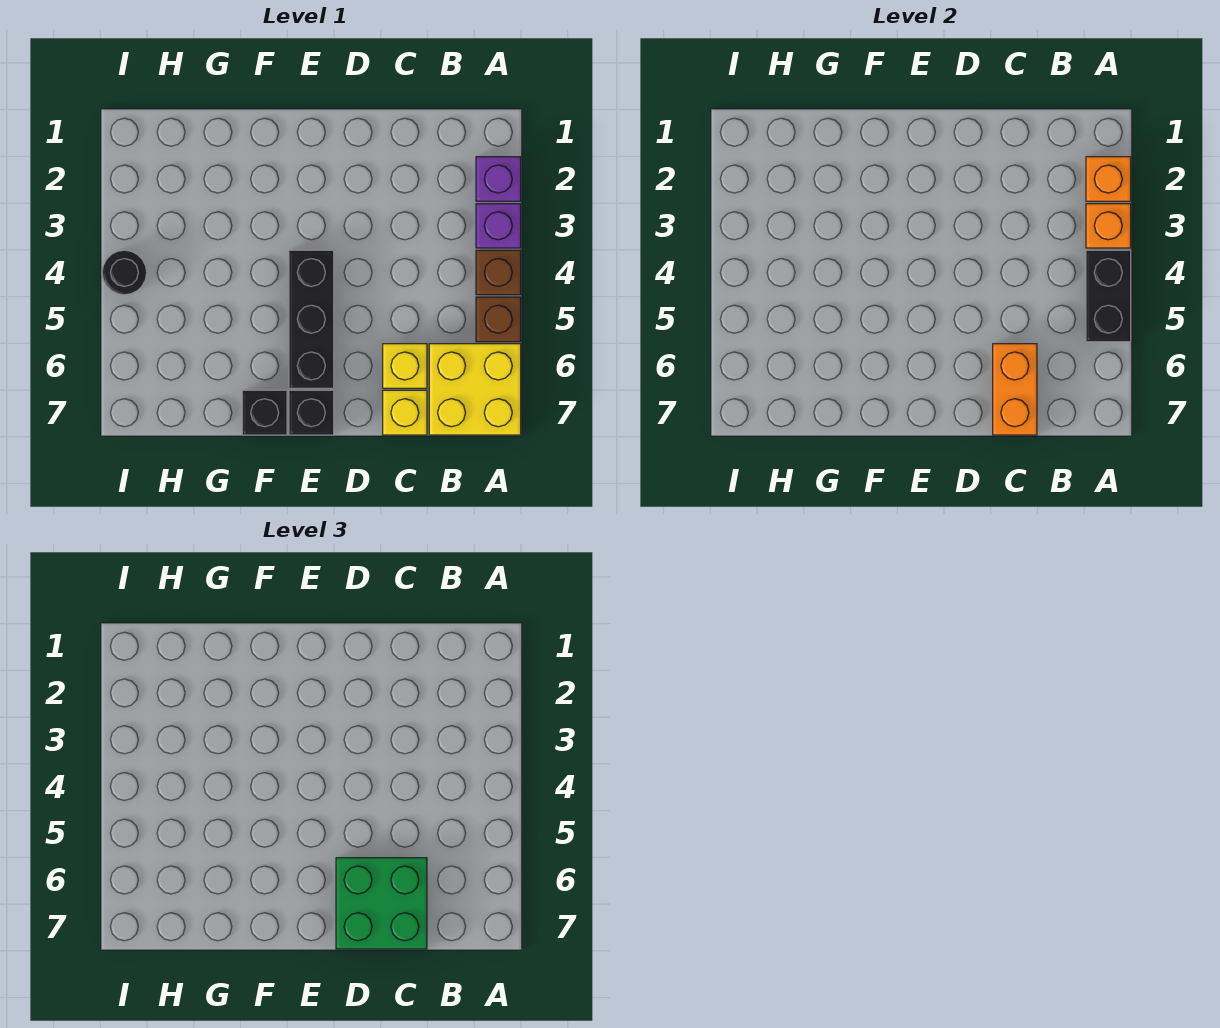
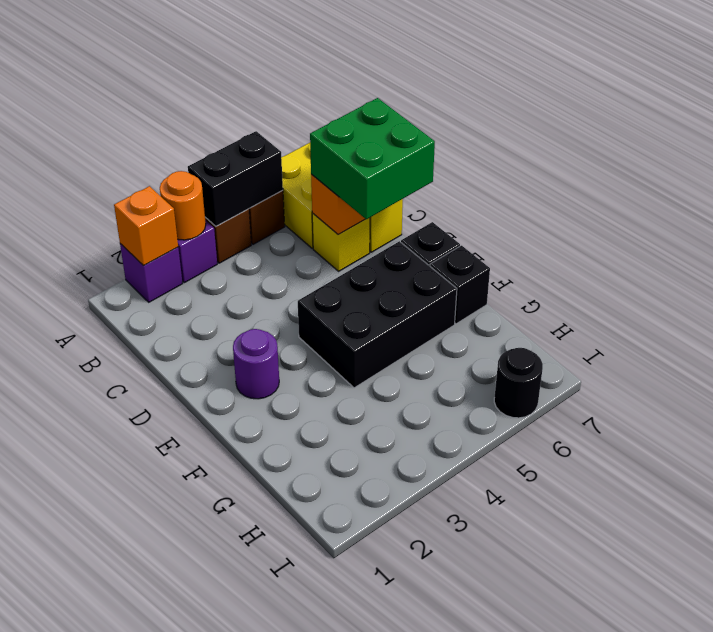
orange 1x1 brick [1086,204,1131,248] -> orange 1x1 round brick [160,171,206,240]
none -> purple 1x1 round brick [233,329,279,399]
black 1x3 brick [289,250,334,388] -> black 2x3 brick [298,241,457,388]
black 1x1 round brick [102,250,147,295] -> black 1x1 round brick moved to [494,348,543,418]

